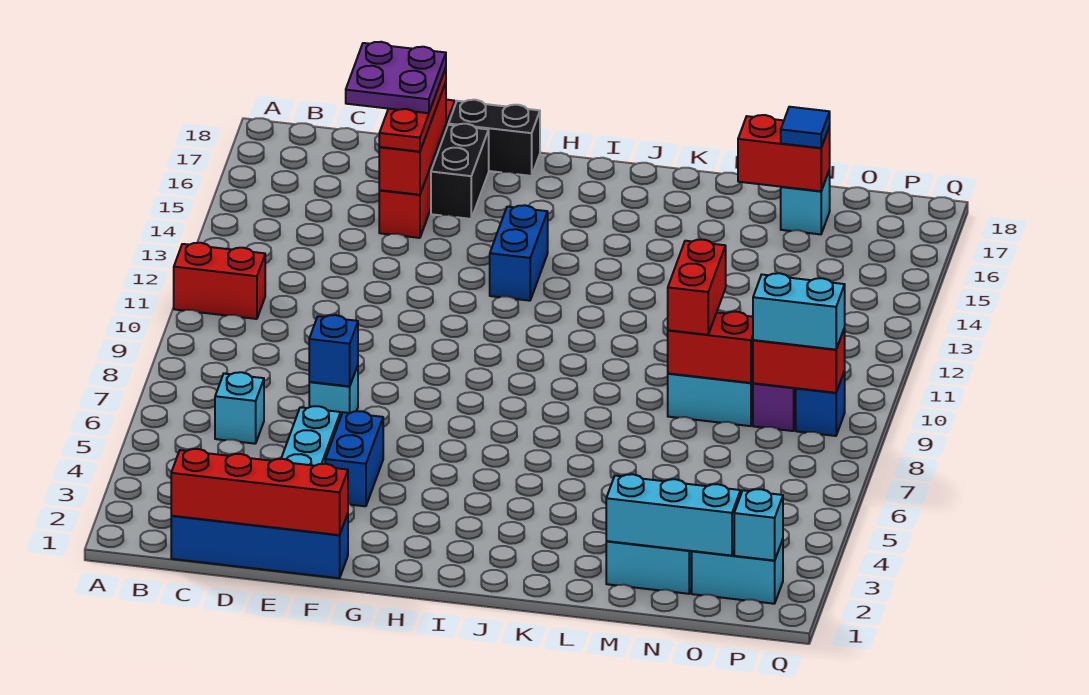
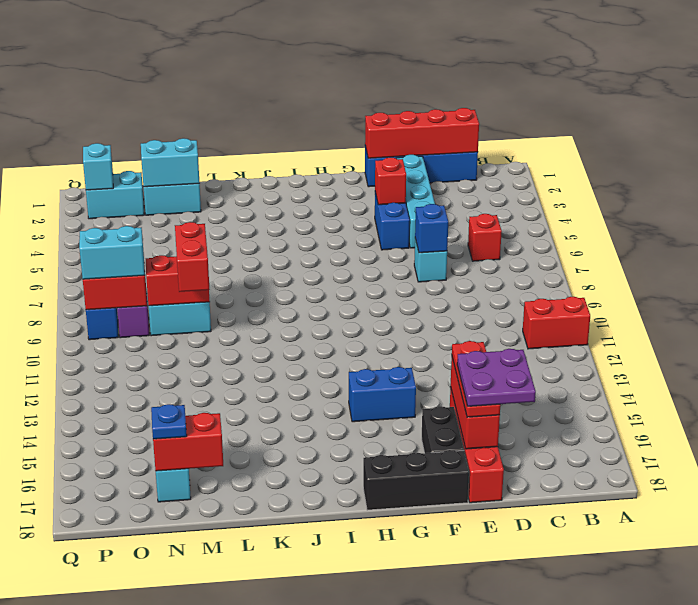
cyan 1x1 brick [215,372,264,444] -> red 1x1 brick [468,214,502,261]
none -> red 1x1 brick [375,157,406,205]
black 1x2 brick [448,100,540,176] -> black 1x3 brick [363,450,469,510]
blue 1x2 brick [490,205,548,301] -> blue 1x2 brick turned to [349,367,416,422]
cyan 1x3 brick [606,474,740,556] -> cyan 1x2 brick [141,138,199,187]
blue 1x1 tile [781,107,830,148] -> blue 1x1 plate [151,404,187,439]

